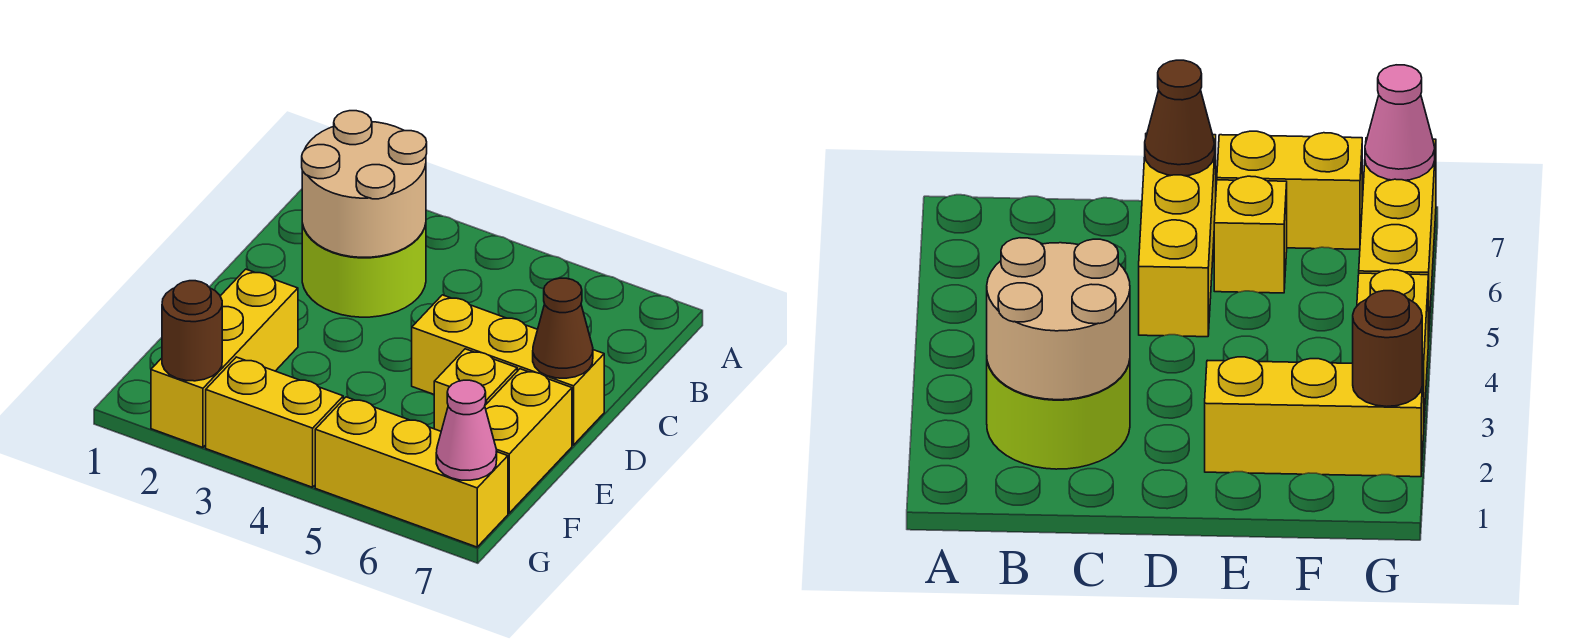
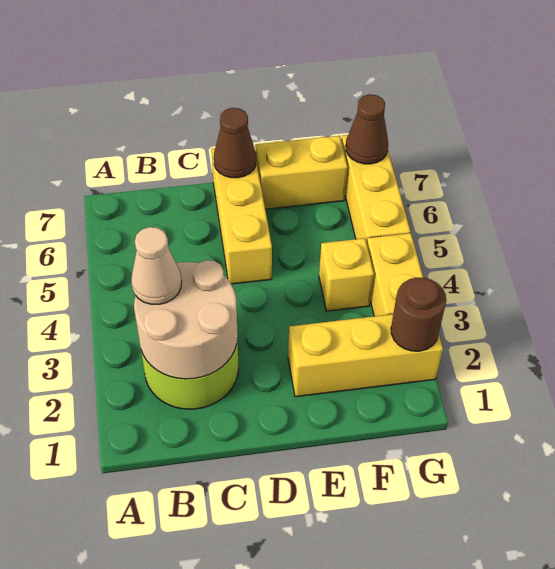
none -> tan 1x1 cone [131,227,182,304]
yellow 1x1 brick [434,349,517,431] -> yellow 1x1 brick moved to [319,238,374,311]
pink 1x1 cone [436,380,497,480] -> brown 1x1 cone [346,94,388,164]

